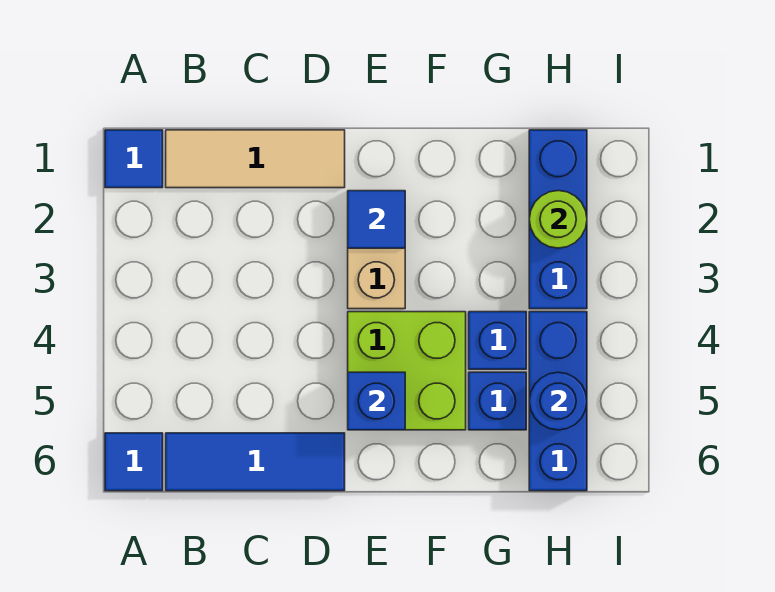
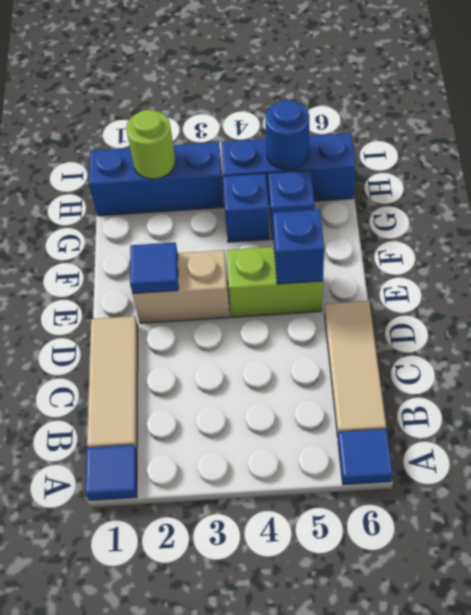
blue 1x3 tile [166,433,345,491] -> tan 1x3 tile [324,301,386,436]
lime 2x2 brick [348,312,466,430] -> lime 1x2 brick [227,247,323,317]

